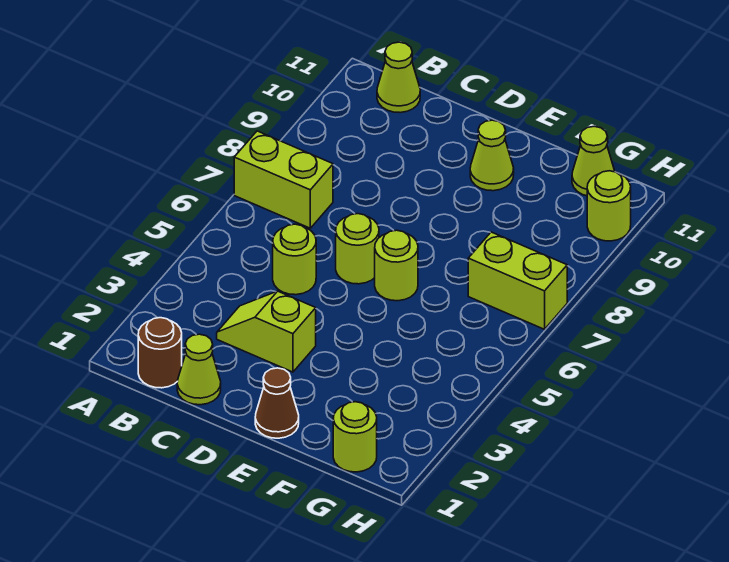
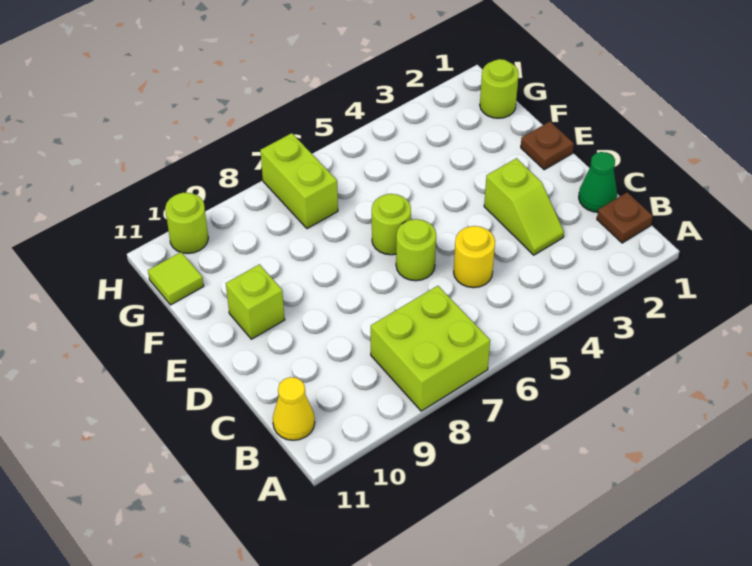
lime 1x2 brick [234,131,333,228] -> lime 2x2 brick [371,286,490,411]
brown 1x1 round brick [138,318,182,388] -> brown 1x1 plate [597,192,653,243]
lime 1x1 cone [377,42,420,113] -> yellow 1x1 cone [273,377,315,440]
lime 1x1 cone [177,334,221,405] -> green 1x1 cone [579,152,617,212]
lime 1x1 round brick [273,224,316,295] -> yellow 1x1 round brick [454,226,495,288]
brown 1x1 cone [255,368,299,438] -> brown 1x1 plate [521,122,574,170]
lime 1x1 cone [470,120,514,191] -> lime 1x1 brick [226,264,285,339]
lime 1x1 cone [572,126,615,196] -> lime 1x1 tile [148,252,204,305]

